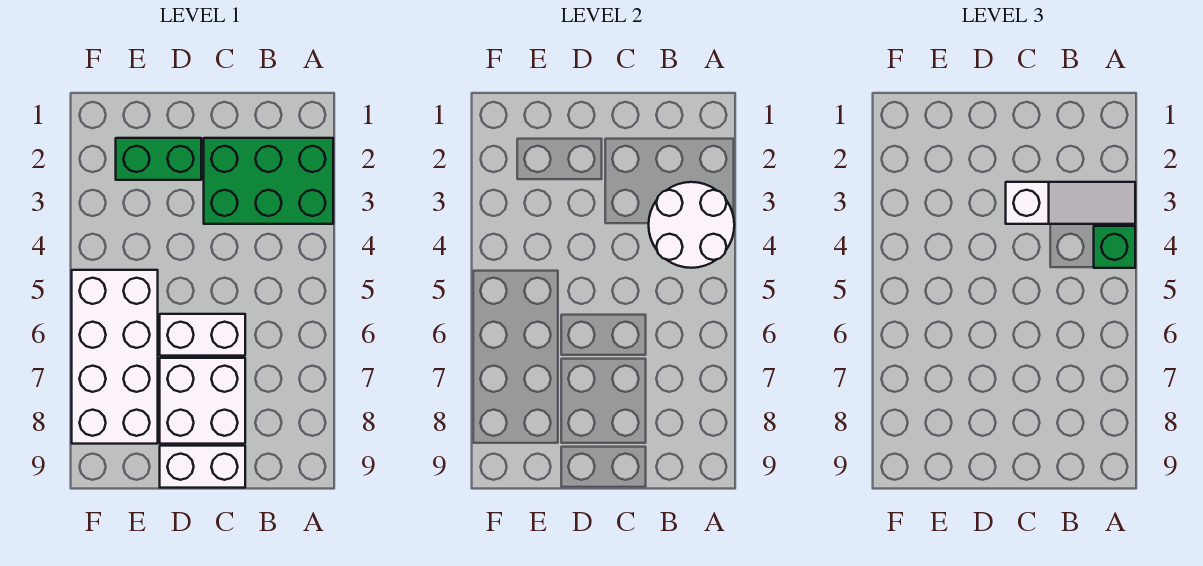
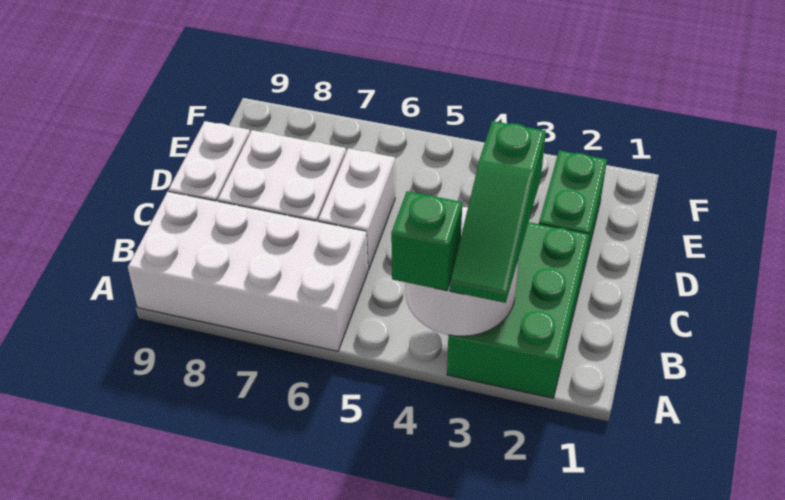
white 1x3 slope [1006,182,1135,224] -> green 1x3 slope [450,121,546,303]
white 2x4 brick [72,270,158,444] -> white 2x4 brick moved to [128,192,368,351]

